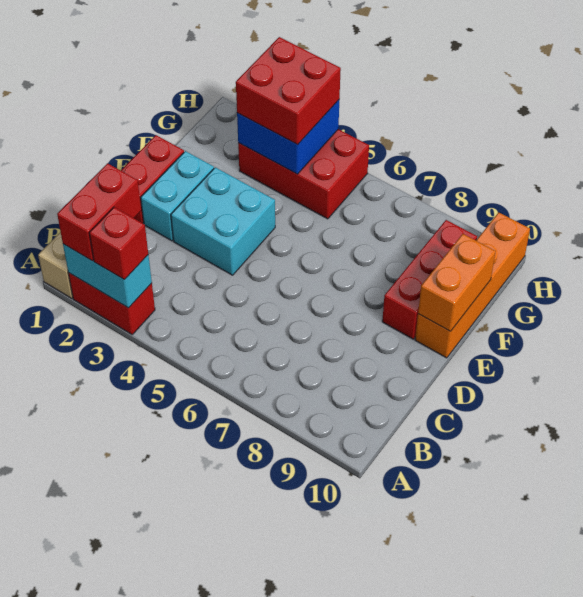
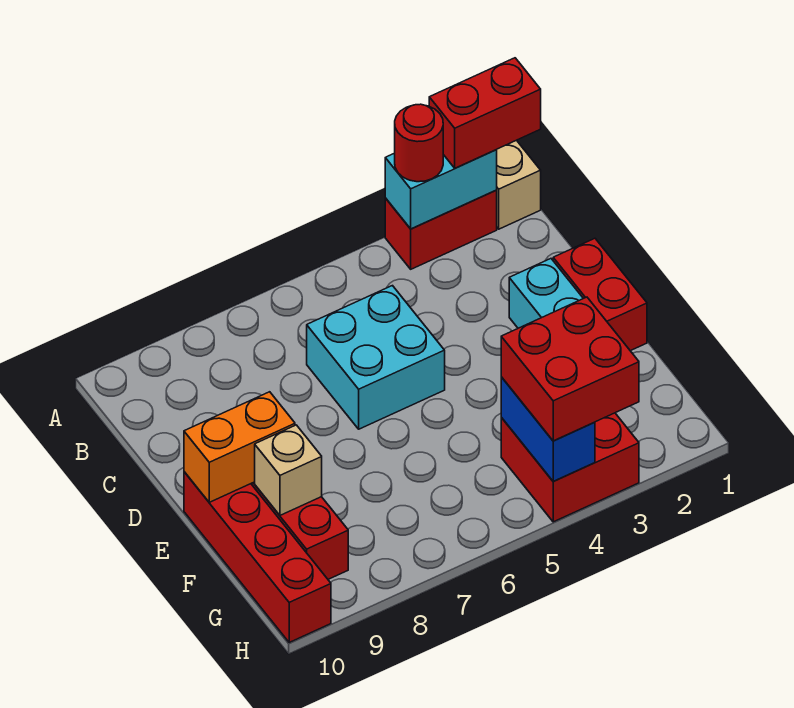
red 1x2 brick [57,163,141,261] -> red 1x2 brick turned to [429,58,541,168]
red 1x1 brick [89,207,148,280] -> red 1x1 round brick [395,104,443,182]
cyan 2x2 brick [171,167,275,275] -> cyan 2x2 brick moved to [307,286,445,429]
orange 1x4 brick [415,212,530,358] -> red 1x4 brick [184,472,331,642]
orange 1x2 brick [418,234,496,331] -> orange 1x2 brick turned to [184,392,295,502]
none -> tan 1x1 brick [255,425,322,515]
red 2x3 brick [238,129,369,219] -> red 2x2 brick [501,413,639,522]
blue 2x2 brick [237,100,339,174] -> blue 1x2 brick [501,377,595,481]

